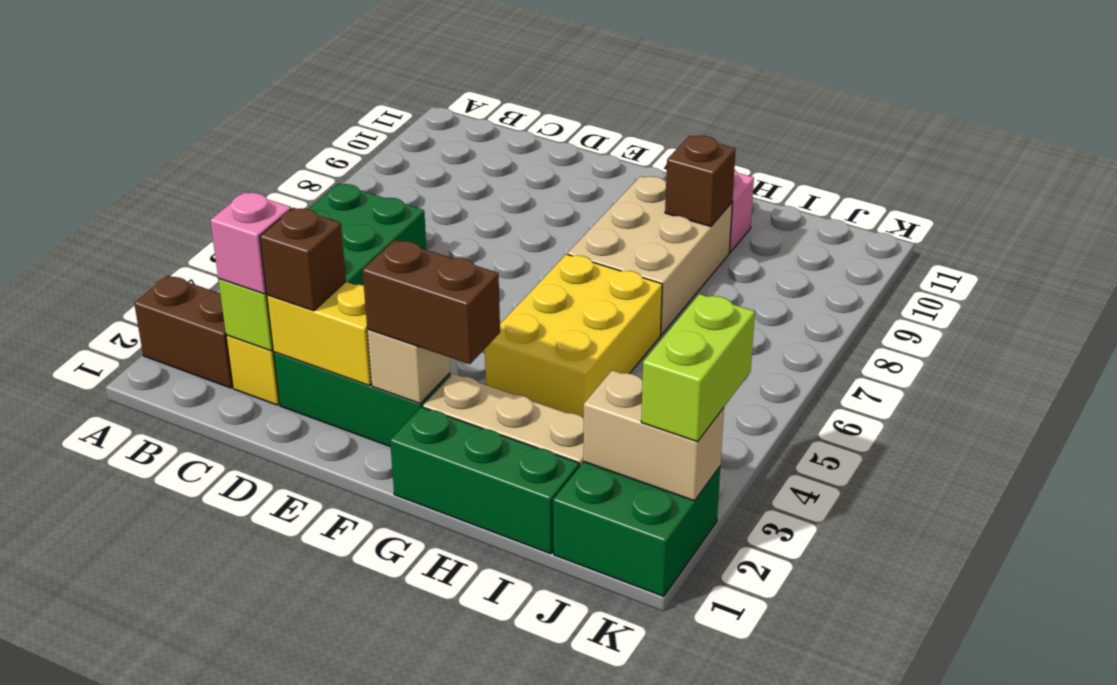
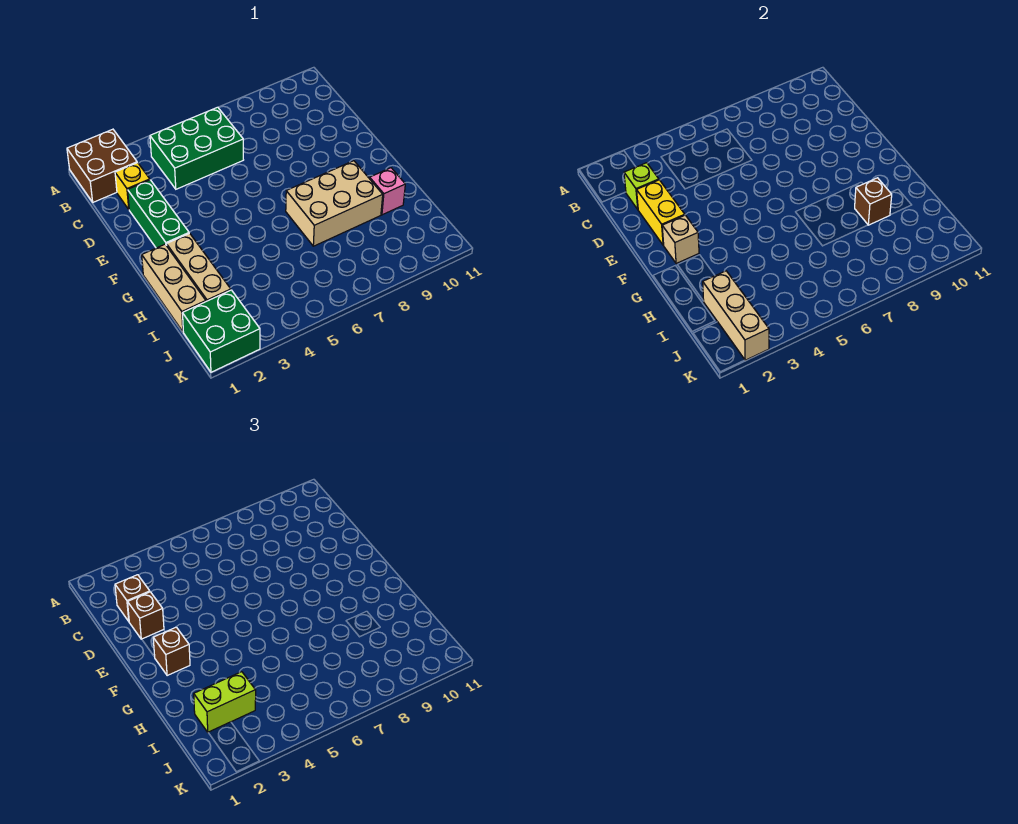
brown 1x2 brick [134,275,233,388] -> brown 2x2 brick [67,129,137,202]
pink 1x1 brick [210,192,291,294] -> brown 1x1 brick [115,575,150,621]
brown 1x2 brick [363,240,500,364] -> brown 1x1 brick [153,627,190,676]
green 1x3 brick [390,407,579,554] -> tan 1x3 brick [142,244,206,332]
yellow 2x3 brick [485,254,662,418] -> none
tan 1x2 brick [583,370,724,501] -> tan 1x3 brick [703,271,769,360]
lime 1x2 brick [641,294,755,442] -> lime 1x2 brick moved to [194,672,256,732]

